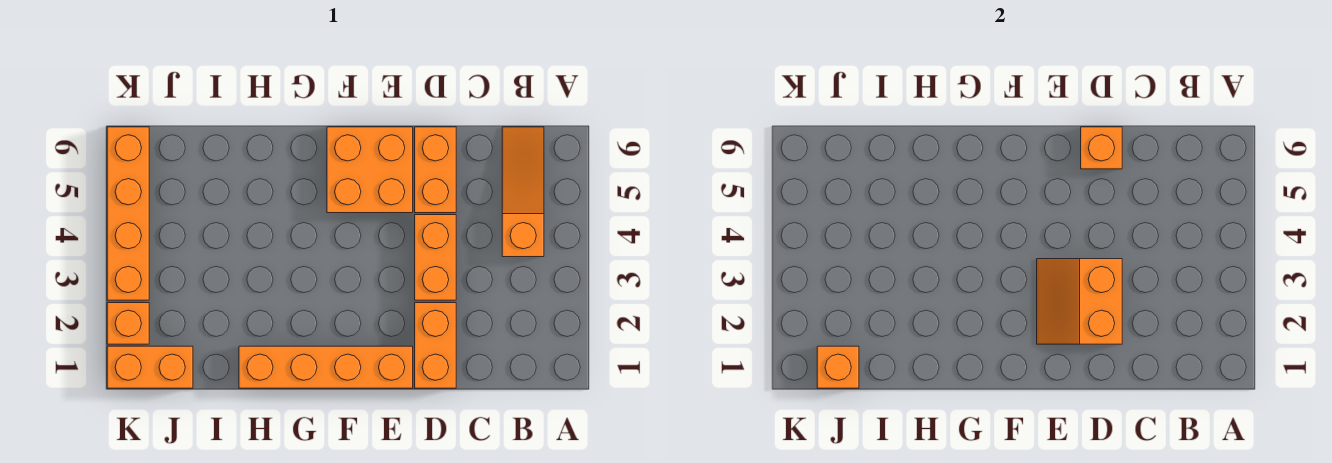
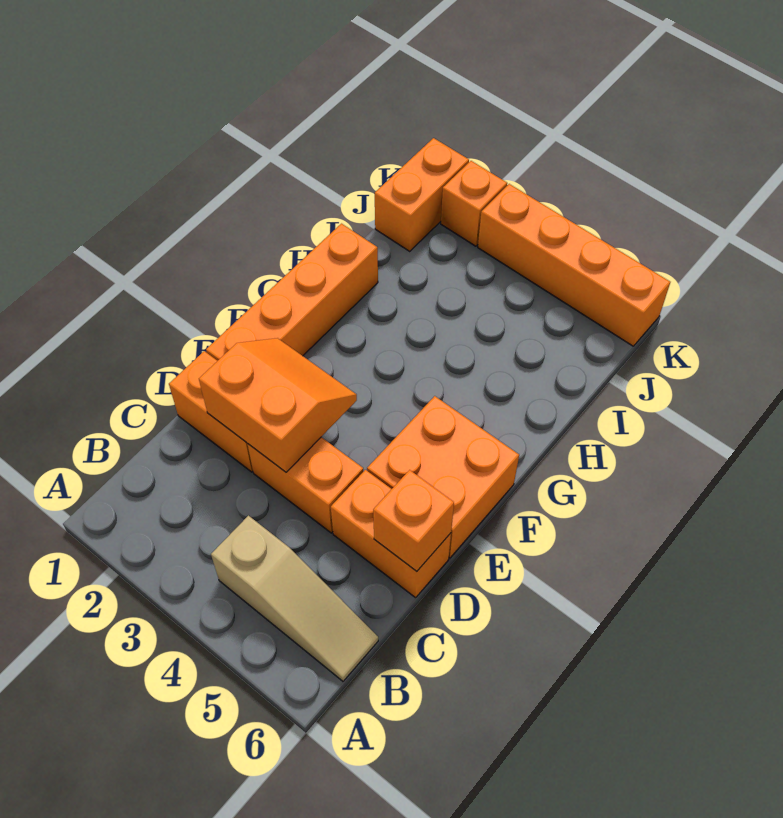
orange 1x3 slope [502,127,544,257] -> tan 1x3 slope [211,516,378,681]
orange 1x1 brick [817,346,859,388] -> none

